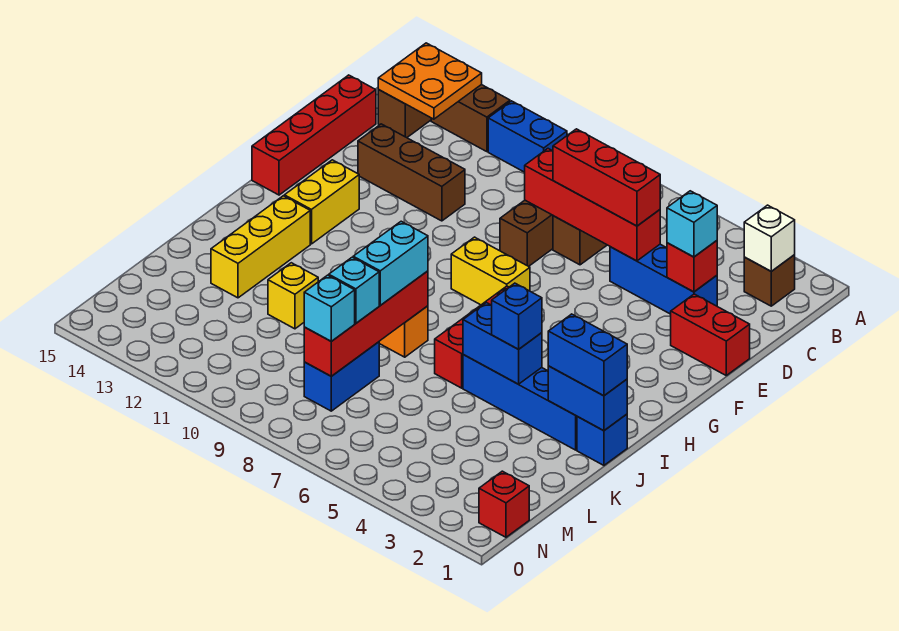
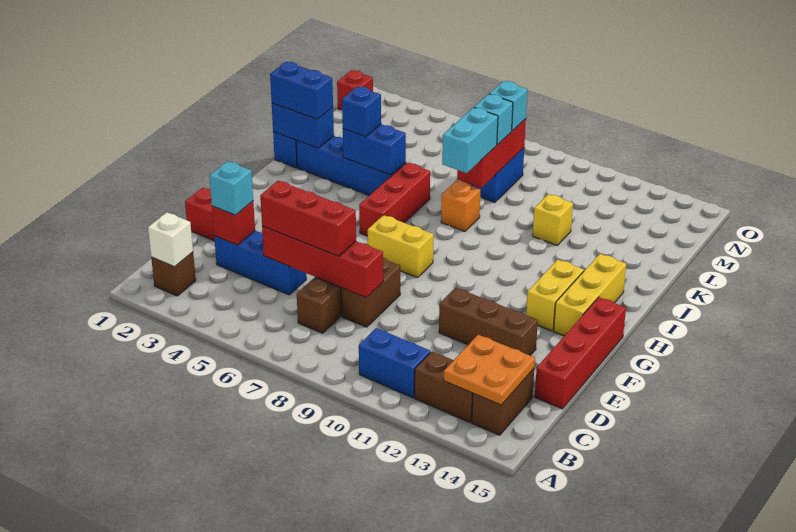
yellow 1x3 brick [211,196,310,298] -> yellow 1x3 brick moved to [554,254,626,336]
red 1x4 brick [304,271,428,376] -> red 1x3 brick [457,119,526,188]

